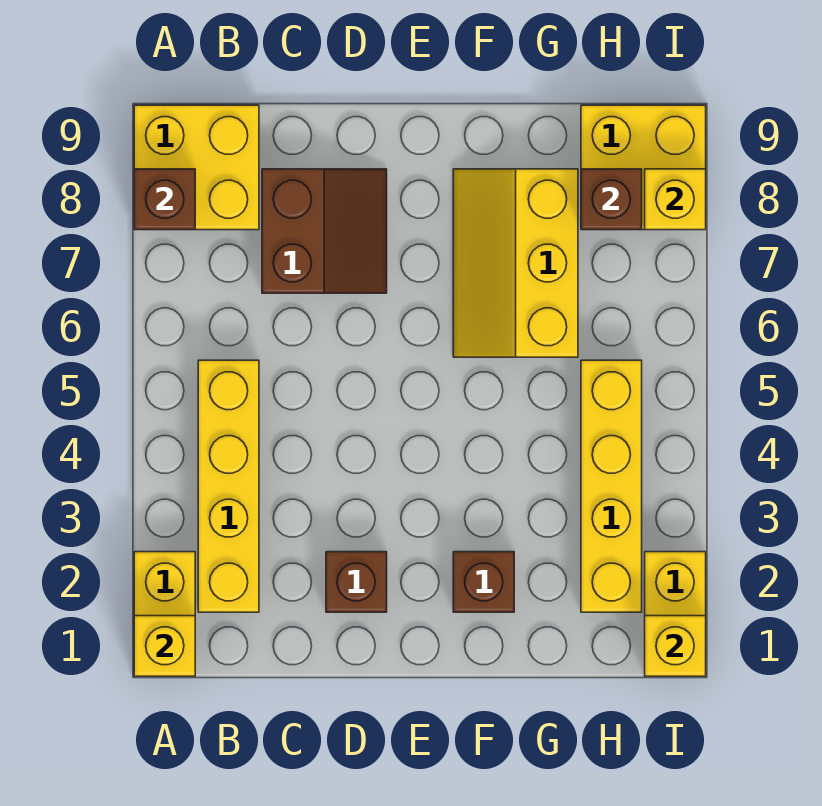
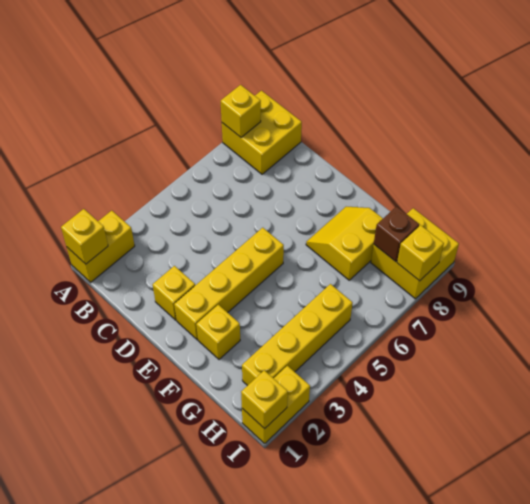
brown 1x1 brick [134,169,195,230] -> yellow 1x1 brick [221,85,261,137]
yellow 1x4 brick [198,360,259,612] -> yellow 1x4 brick moved to [174,228,284,340]
brown 2x2 slope [262,169,387,293] -> none
brown 1x1 brick [326,552,387,612] -> yellow 1x1 brick [153,266,195,320]
brown 1x1 brick [453,552,514,612] -> yellow 1x1 brick [196,305,240,359]
yellow 2x3 slope [453,169,578,357] -> yellow 2x2 slope [306,207,383,280]

